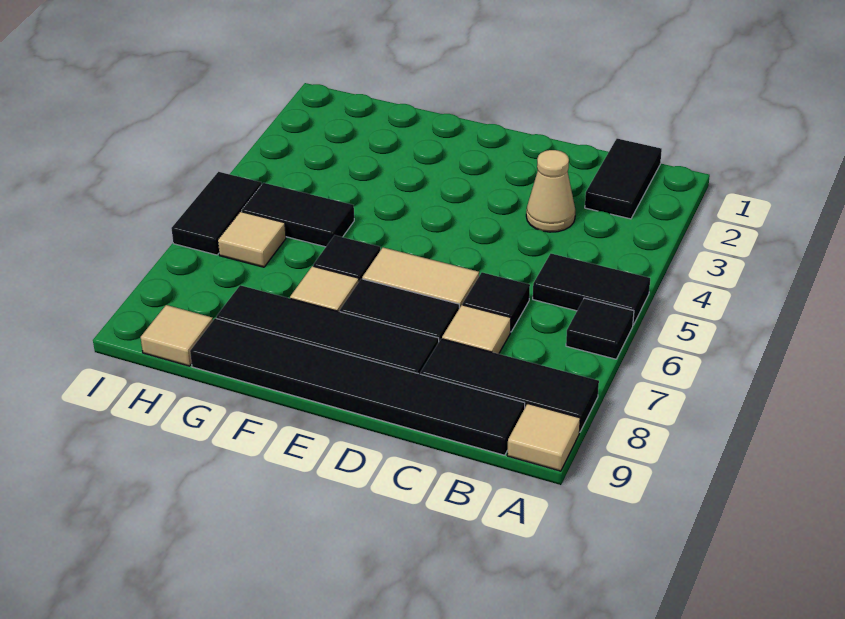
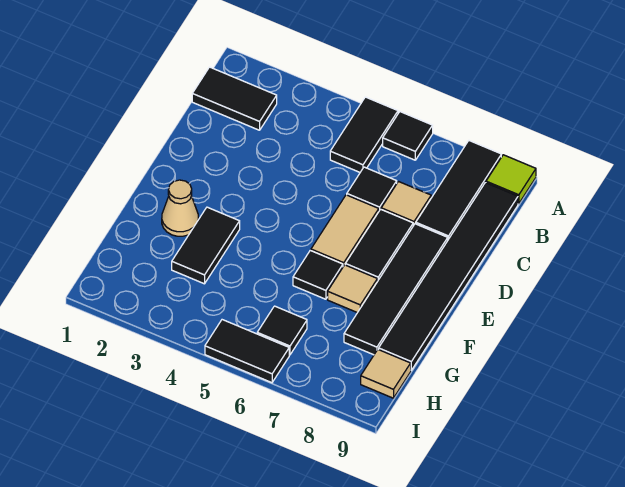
tan 1x1 tile [507,404,580,471] -> lime 1x1 tile [486,155,536,204]
tan 1x1 cone [526,150,575,232] -> tan 1x1 cone moved to [162,180,198,236]
black 1x2 tile [242,183,354,247] -> black 1x2 tile moved to [172,207,240,284]
tan 1x1 tile [218,212,286,267] -> black 1x1 tile [257,306,307,355]

